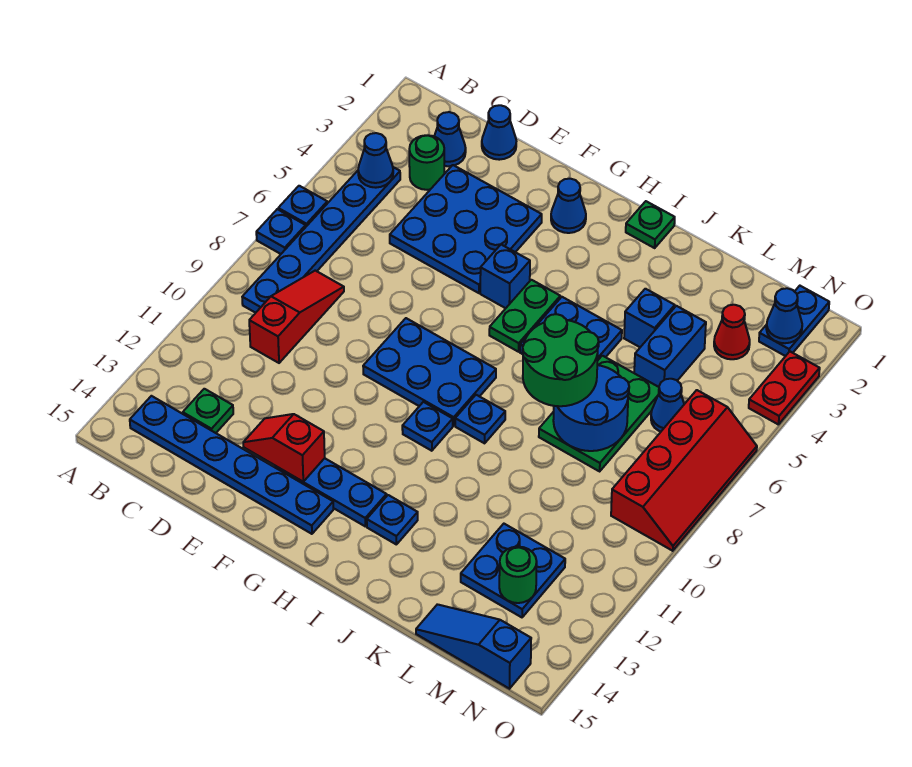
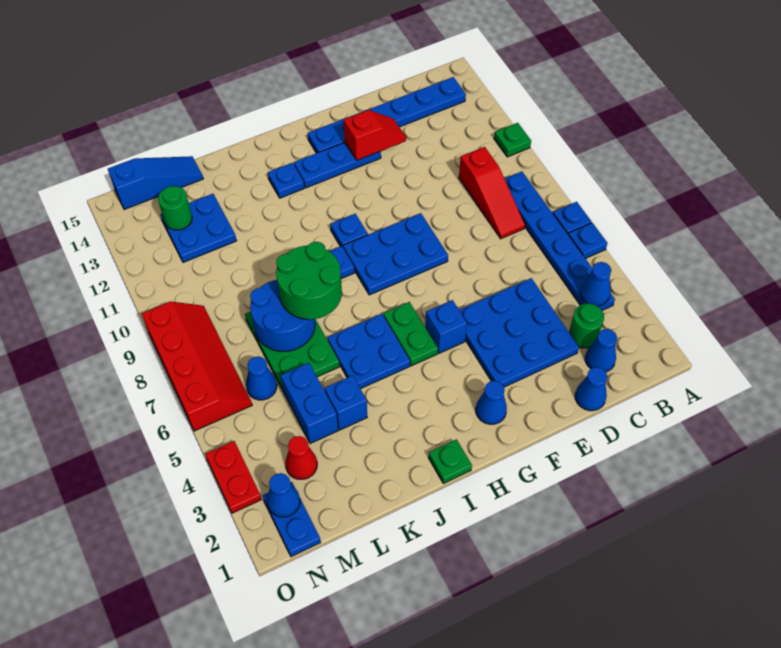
green 1x1 plate [183,389,233,433] -> green 1x1 plate moved to [494,123,531,157]
red 2x4 slope [611,390,757,551] -> red 2x4 slope turned to [142,302,252,431]

